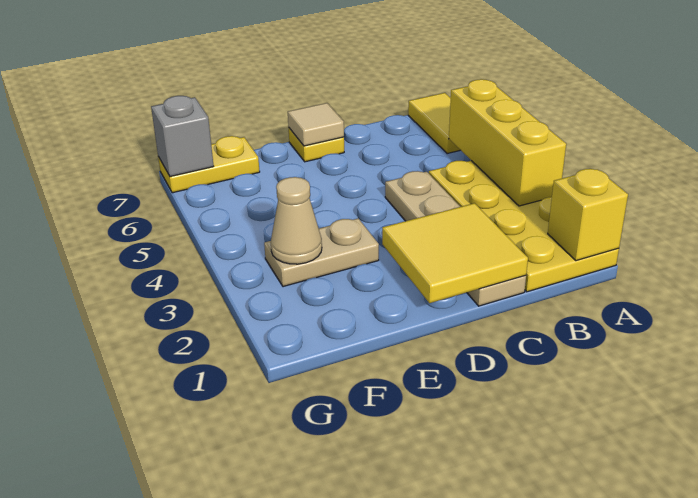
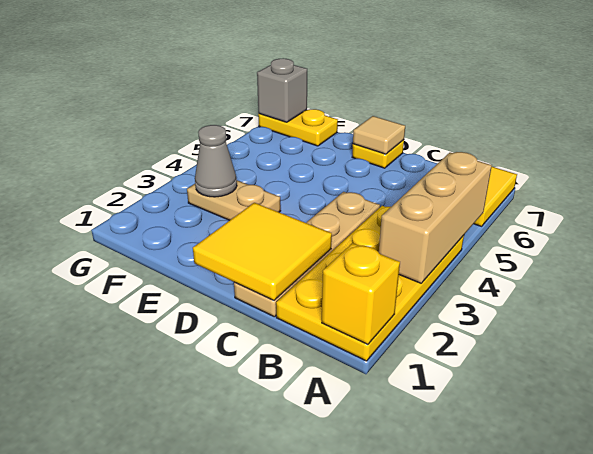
yellow 1x3 brick [449,79,566,206] -> tan 1x3 brick [379,152,492,283]
tan 1x1 cone [271,177,322,264] -> grey 1x1 cone [195,125,237,197]

